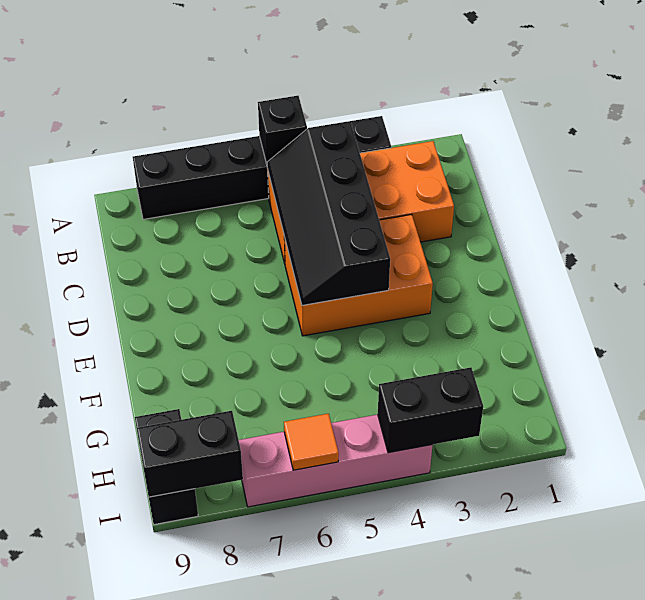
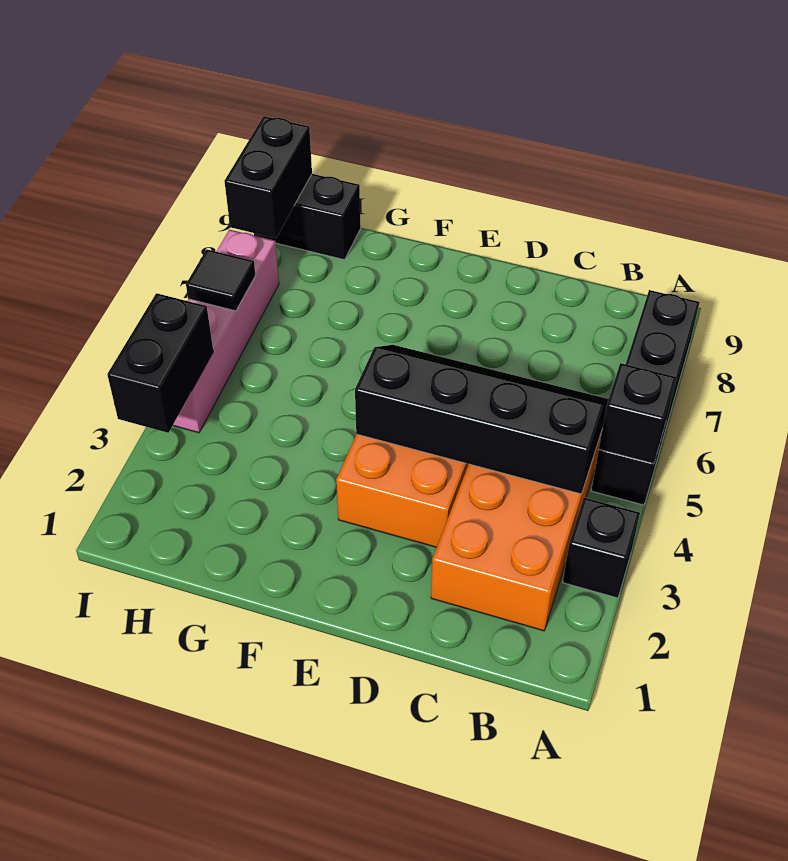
orange 1x1 tile [284,414,339,470] -> black 1x1 tile [186,249,256,311]

